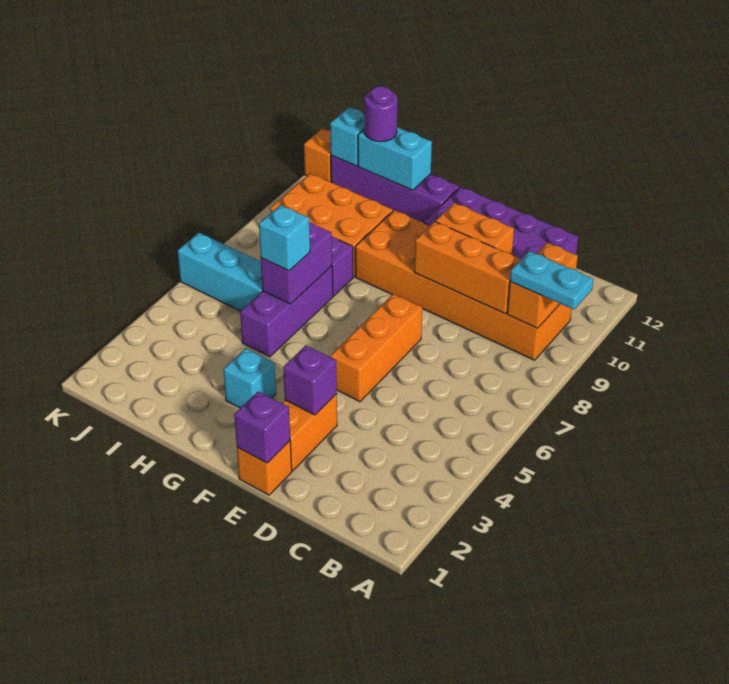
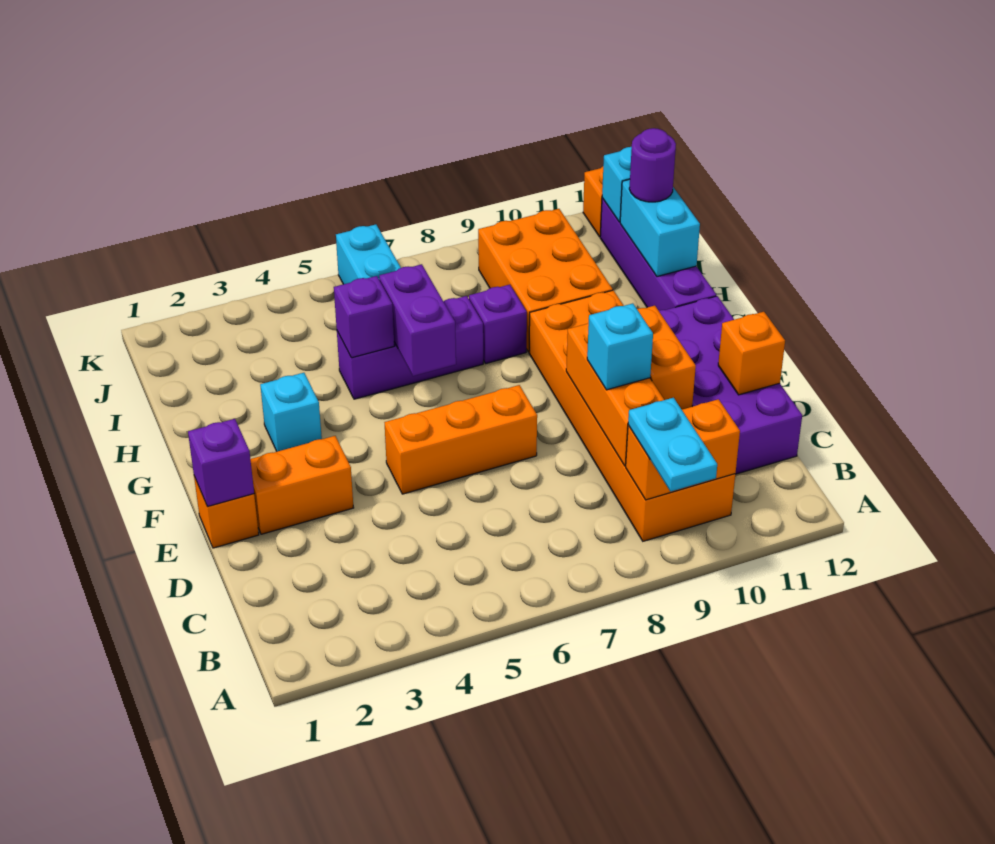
none -> orange 1x1 brick [718,312,785,395]
purple 1x1 brick [283,346,337,415] -> purple 1x1 brick moved to [334,276,394,358]
purple 1x2 brick [261,223,332,304] -> purple 1x2 brick turned to [379,264,456,376]
cyan 1x1 brick [259,205,310,271] -> cyan 1x1 brick moved to [587,303,653,390]

